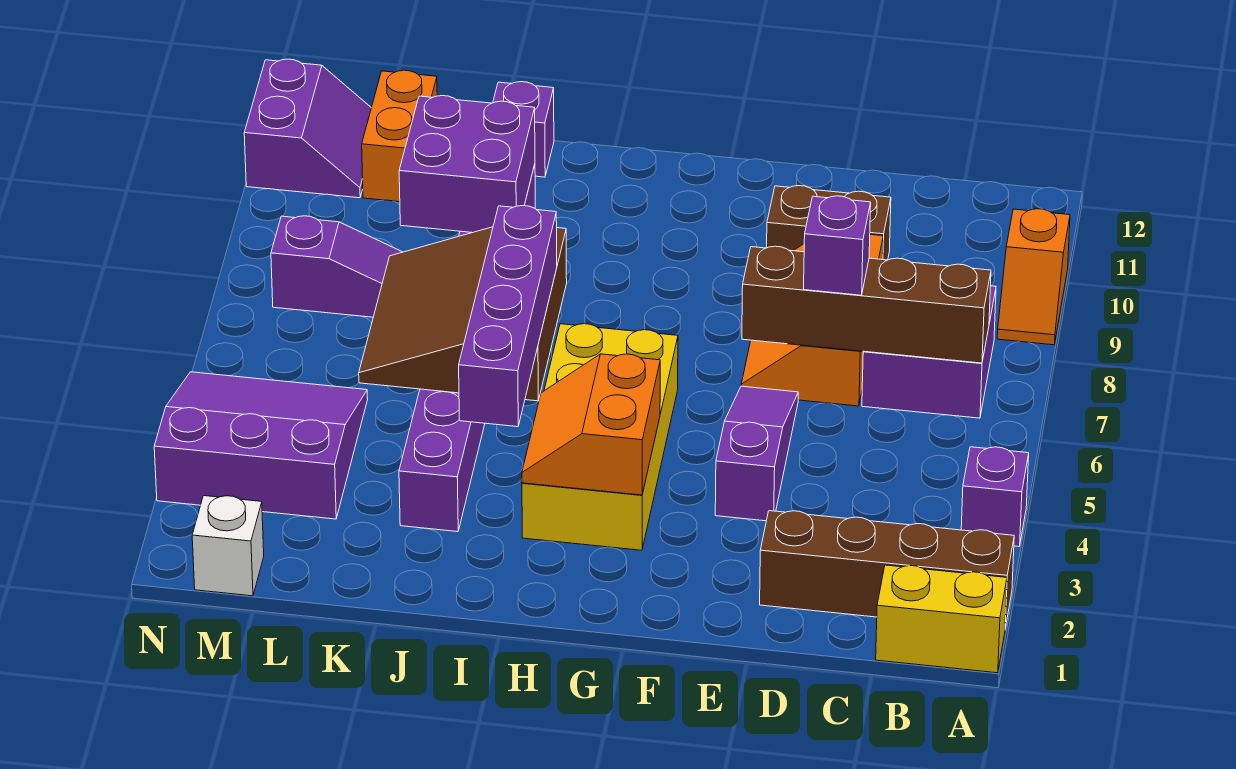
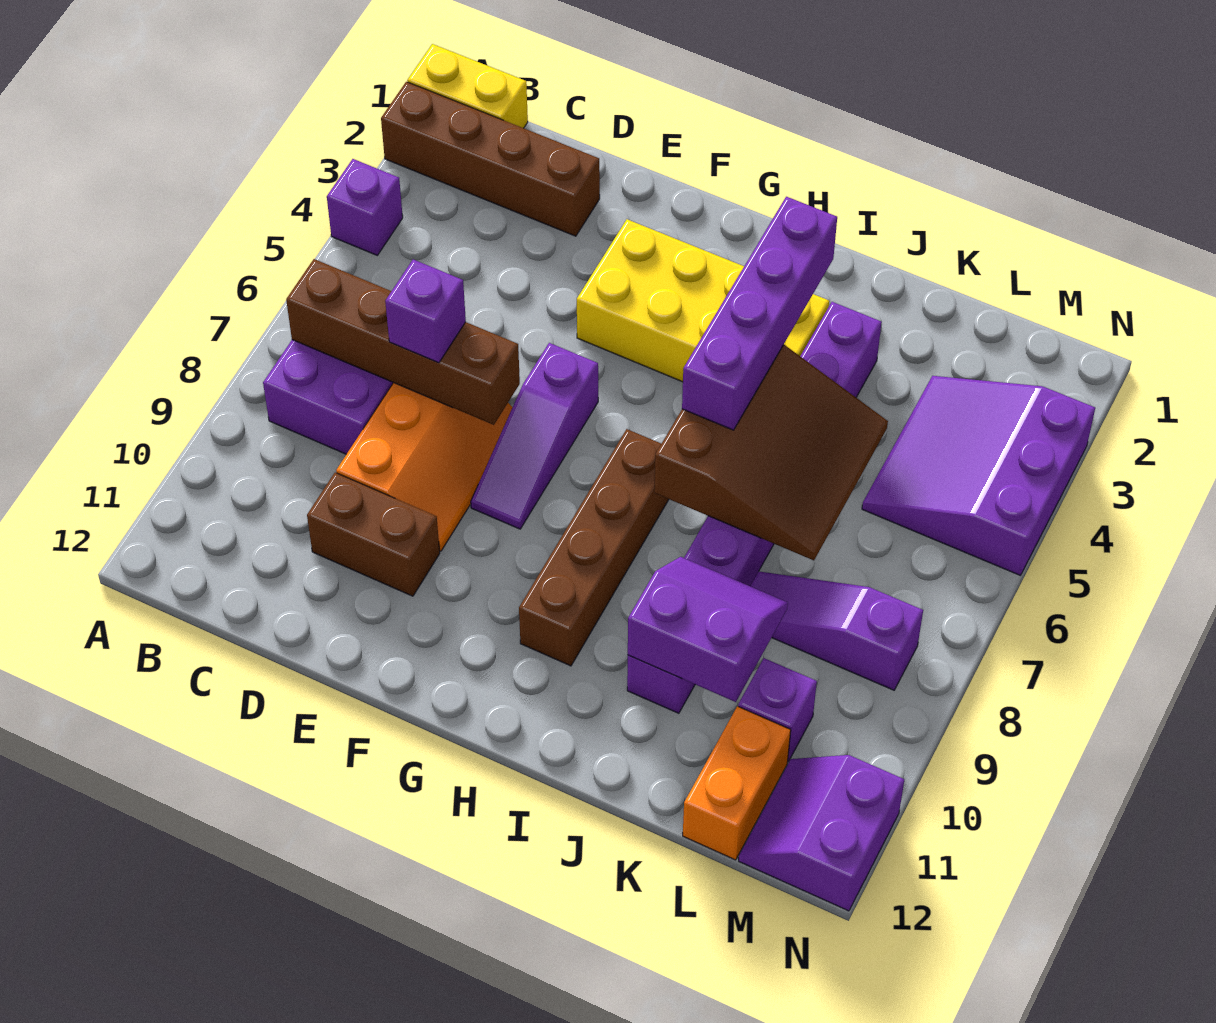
orange 1x2 slope [997,209,1070,345] -> none
purple 1x3 slope [715,386,798,521] -> purple 1x3 slope moved to [471,343,598,529]
yellow 2x4 brick [522,324,678,550] -> yellow 2x4 brick turned to [577,219,829,382]
orange 2x2 slope [522,354,660,495] -> none
none -> brown 1x4 brick [519,429,669,666]
purple 2x2 brick [399,96,535,233] -> purple 2x2 slope [628,557,788,702]
purple 1x1 brick [493,82,554,177] -> purple 1x1 brick moved to [738,658,817,762]
purple 3x3 slope [154,372,368,519] -> purple 3x3 slope turned to [862,376,1095,575]
white 1x1 brick [192,496,264,596] -> none

